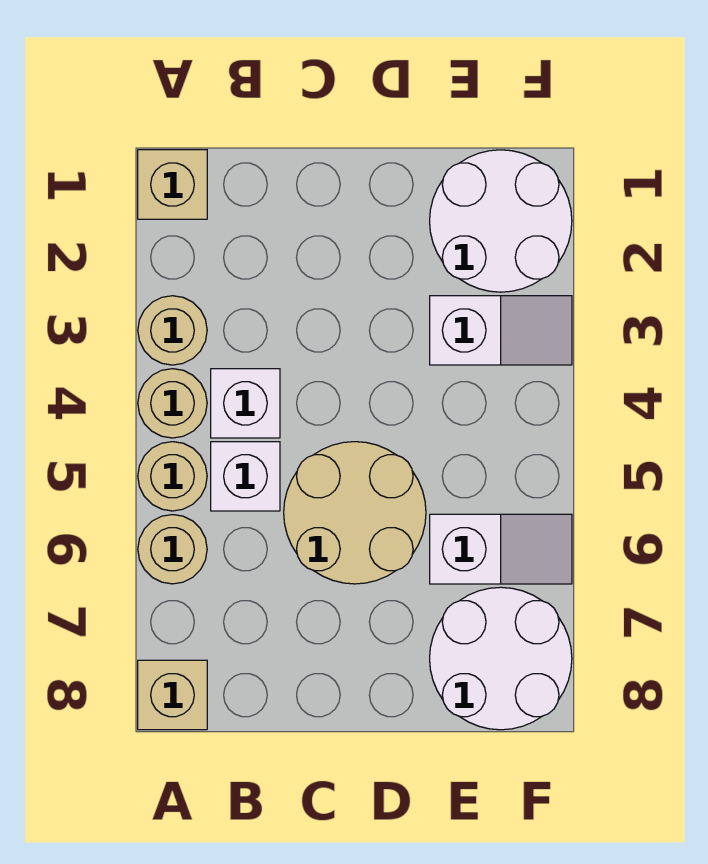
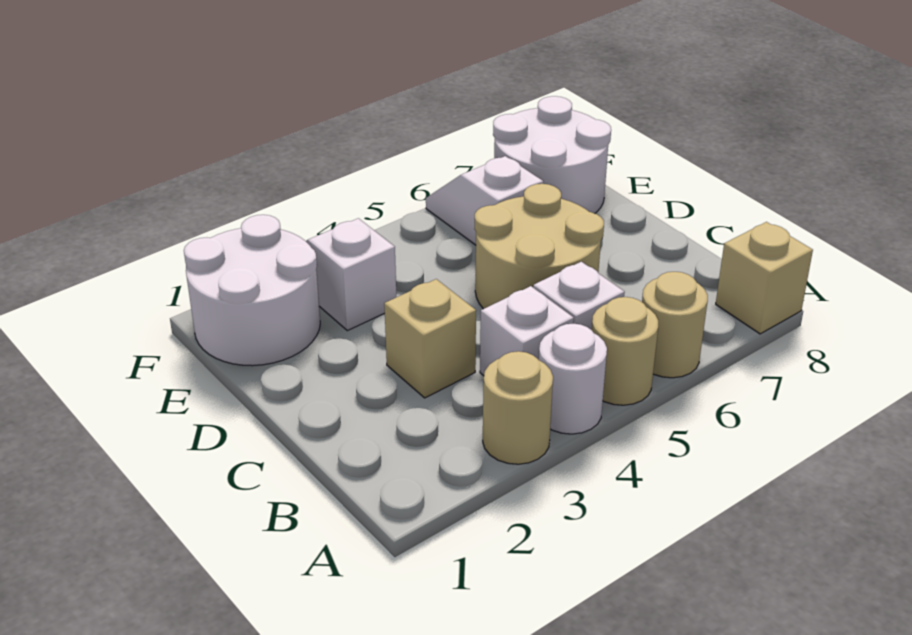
tan 1x1 brick [138,150,207,219] -> tan 1x1 brick moved to [384,279,476,398]
tan 1x1 round brick [138,369,207,438] -> white 1x1 round brick [539,324,607,434]

